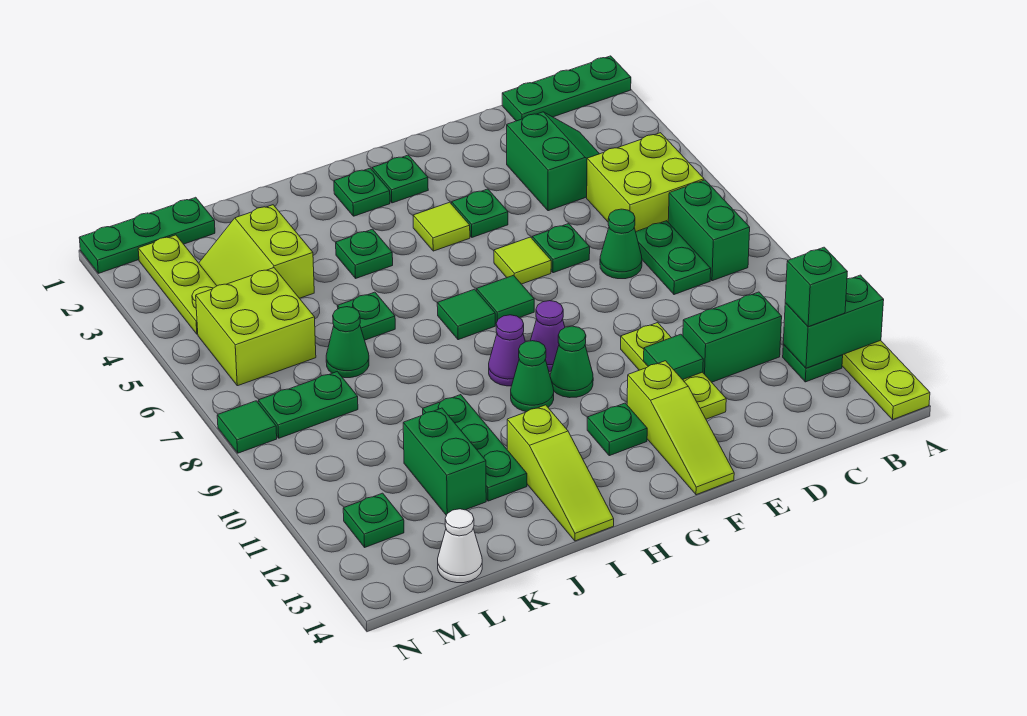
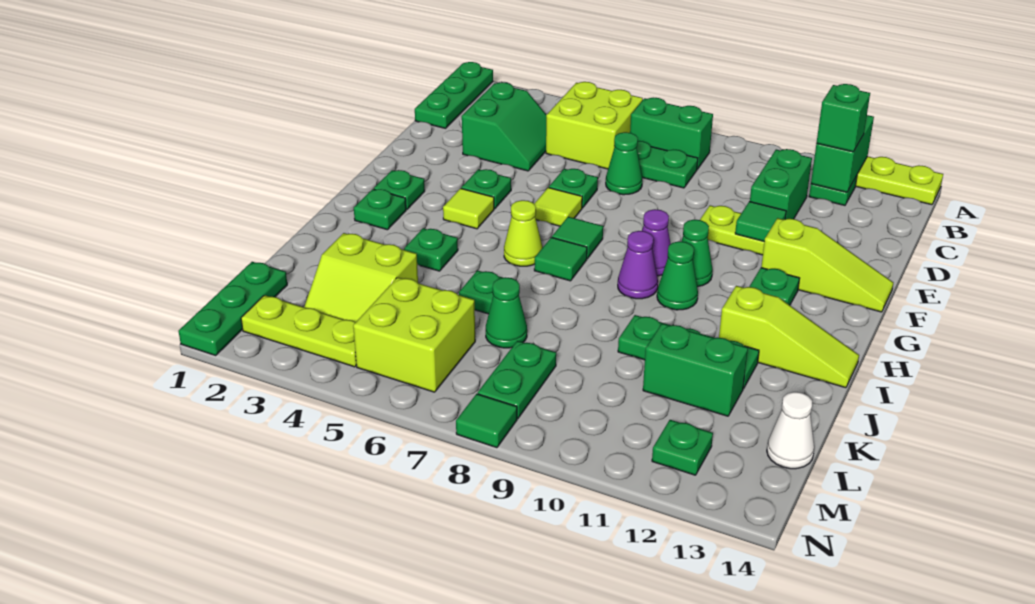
green 2x2 slope [507,112,599,211] -> green 2x2 slope turned to [462,82,546,171]
none -> lime 1x1 cone [504,200,543,266]

